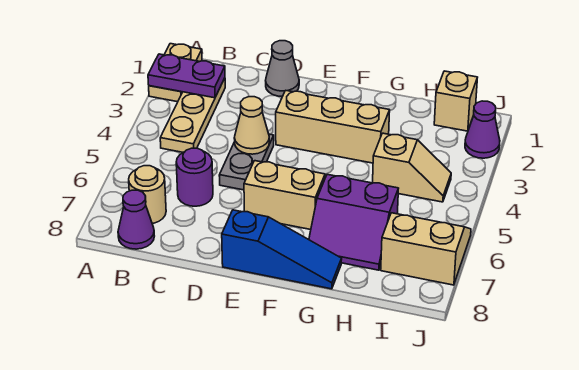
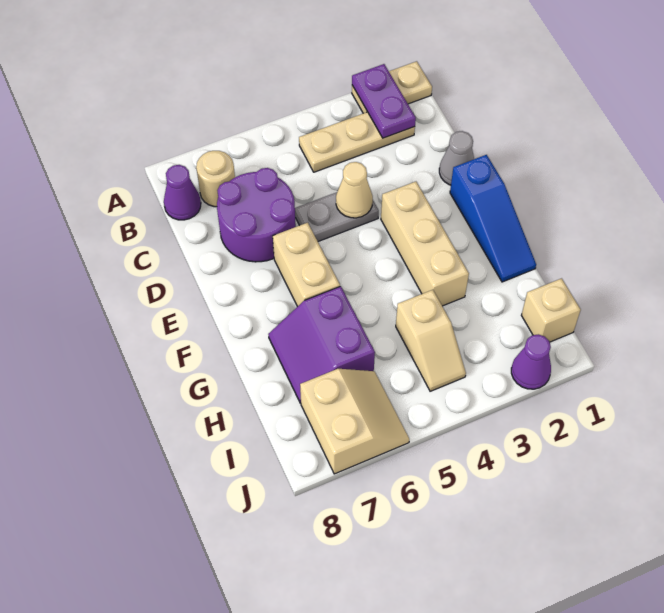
purple 1x1 round brick [176,148,213,206] -> purple 2x2 round brick [217,168,296,262]
blue 1x3 slope [222,210,342,289] -> blue 1x3 slope moved to [450,155,536,282]

